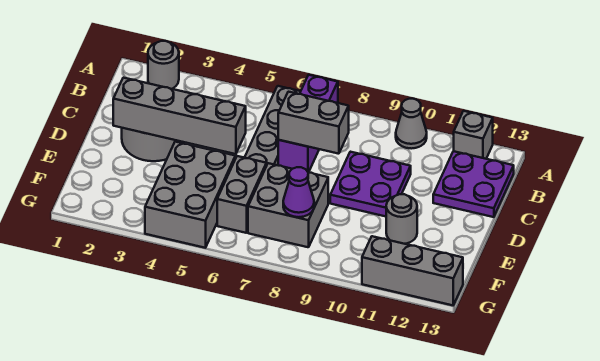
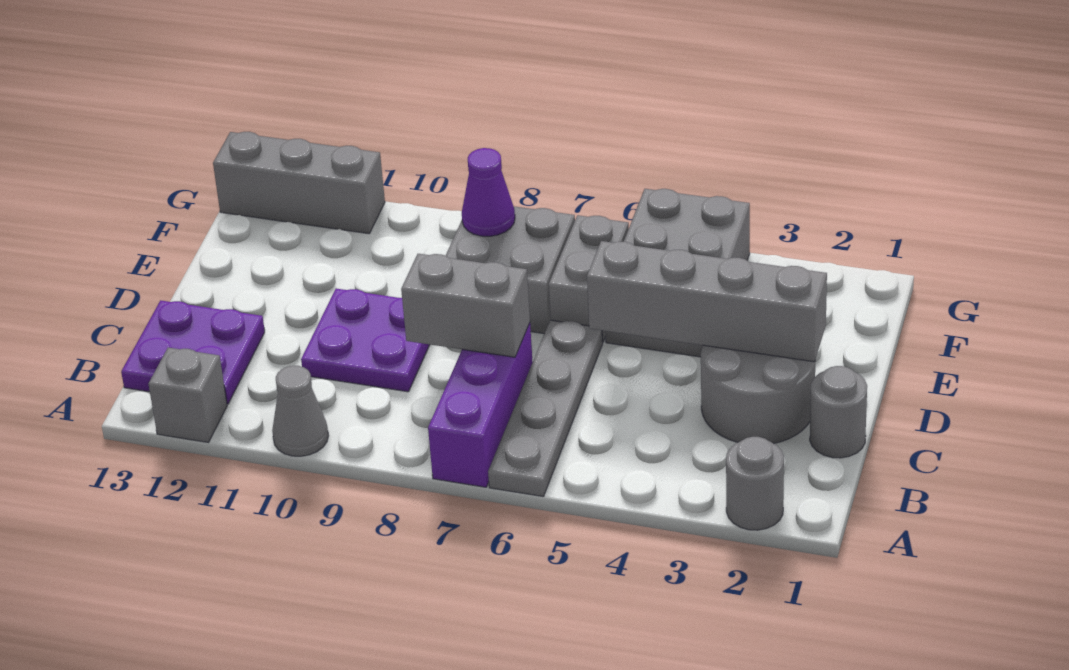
grey 1x1 round brick [386,194,417,244] -> grey 1x1 round brick moved to [810,366,867,458]

